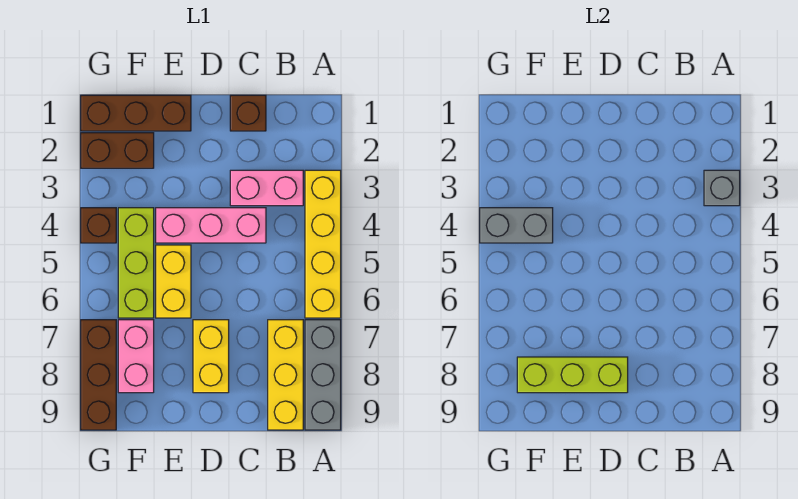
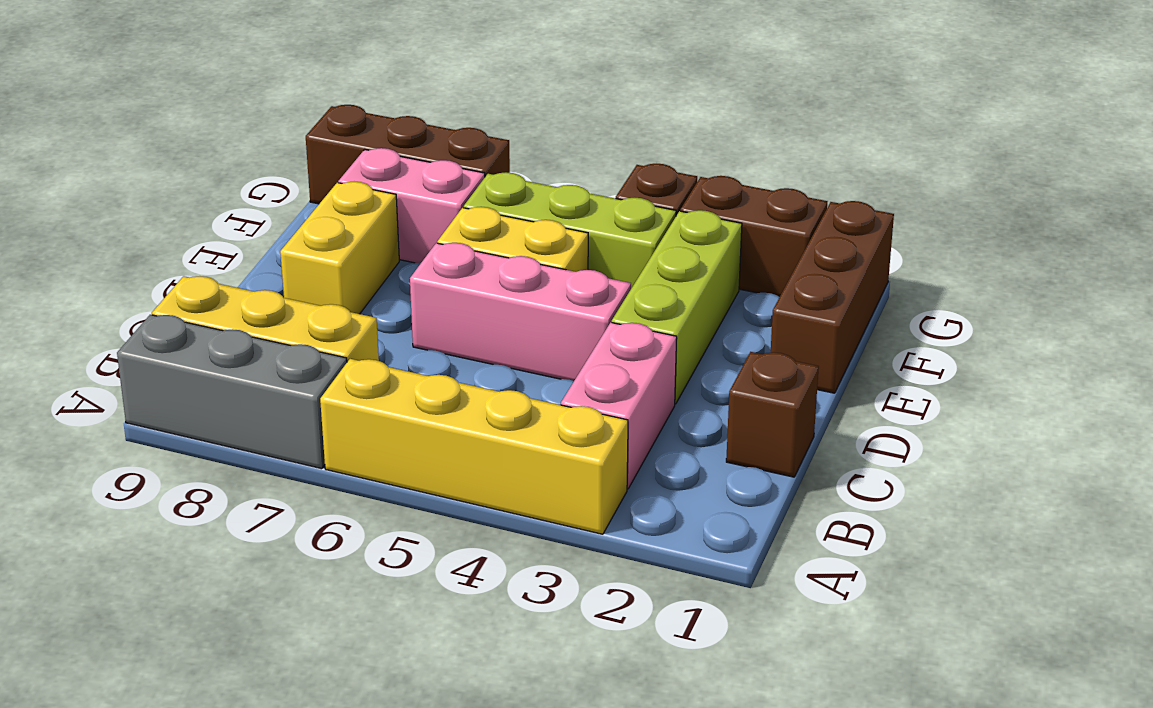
grey 1x1 brick [704,170,740,206] -> none
pink 1x3 brick [156,208,266,243] -> pink 1x3 brick turned to [410,243,631,381]
yellow 1x2 brick [193,320,229,393] -> yellow 1x2 brick turned to [280,182,399,314]
lime 1x3 brick [517,357,628,393] -> lime 1x3 brick moved to [612,210,742,404]
brown 1x2 brick [81,133,154,168] -> brown 1x2 brick turned to [680,176,827,297]
grey 1x2 brick [480,208,553,243] -> none

